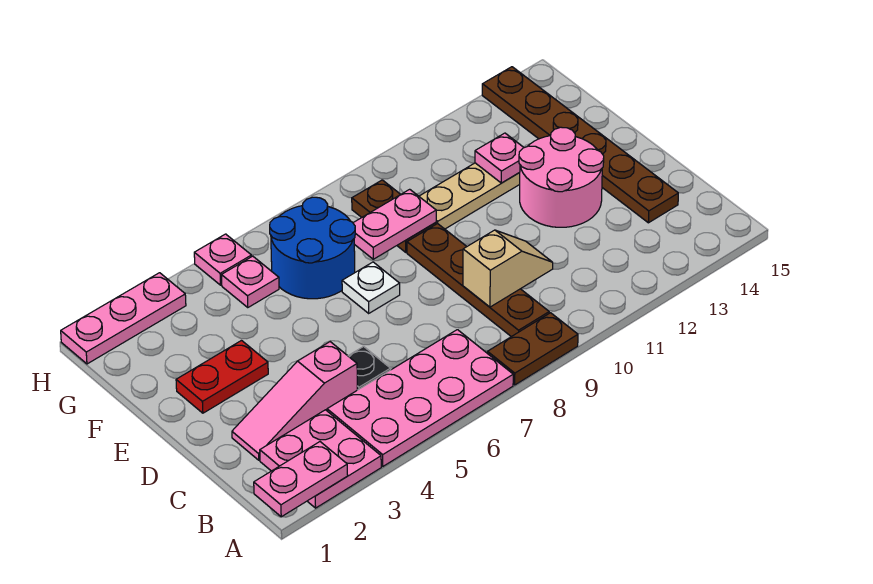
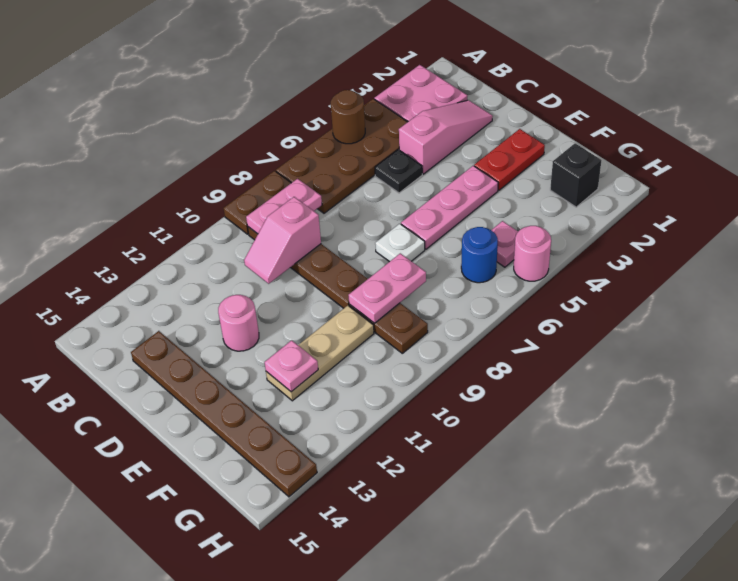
pink 1x2 plate [254,442,348,517] -> pink 1x2 plate moved to [246,179,322,234]
pink 2x4 plate [327,330,513,466] -> brown 2x4 plate [276,99,407,213]
none -> brown 1x1 round brick [331,90,365,144]
tan 1x2 slope [463,230,553,307] -> pink 1x2 slope [244,197,321,284]
pink 2x2 round brick [519,127,604,227] -> pink 1x1 round brick [218,295,259,351]
blue 2x2 round brick [270,197,355,299] -> blue 1x1 round brick [461,227,498,283]
none -> black 1x1 brick [550,143,602,207]
pink 1x3 plate [61,273,186,364] -> pink 1x3 plate moved to [401,166,498,249]
pink 1x1 plate [194,234,252,285] -> pink 1x1 round brick [514,226,551,281]

